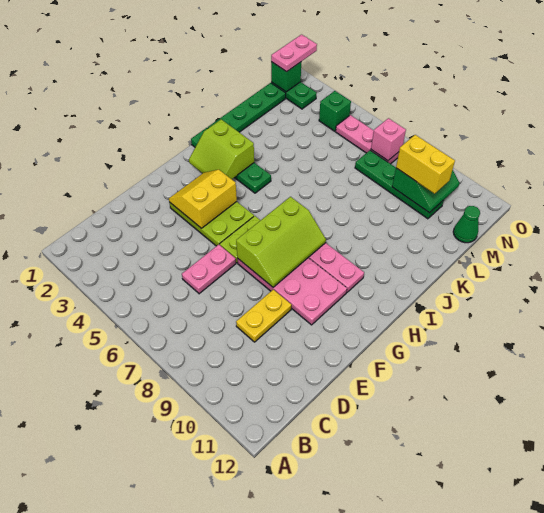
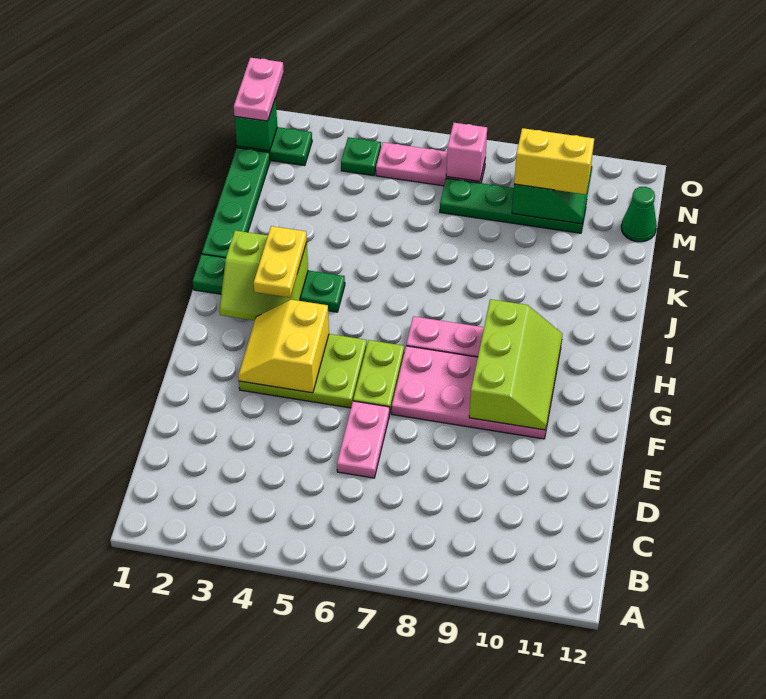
yellow 1x2 plate [236,290,291,342] -> yellow 1x2 plate moved to [254,226,307,298]
lime 2x3 slope [236,197,326,287] -> lime 2x3 slope moved to [469,299,562,430]
green 1x1 brick [319,91,351,131] -> green 1x1 plate [341,137,381,176]

